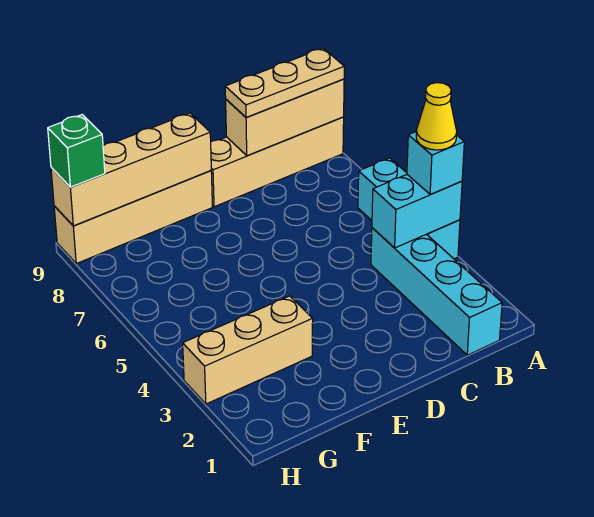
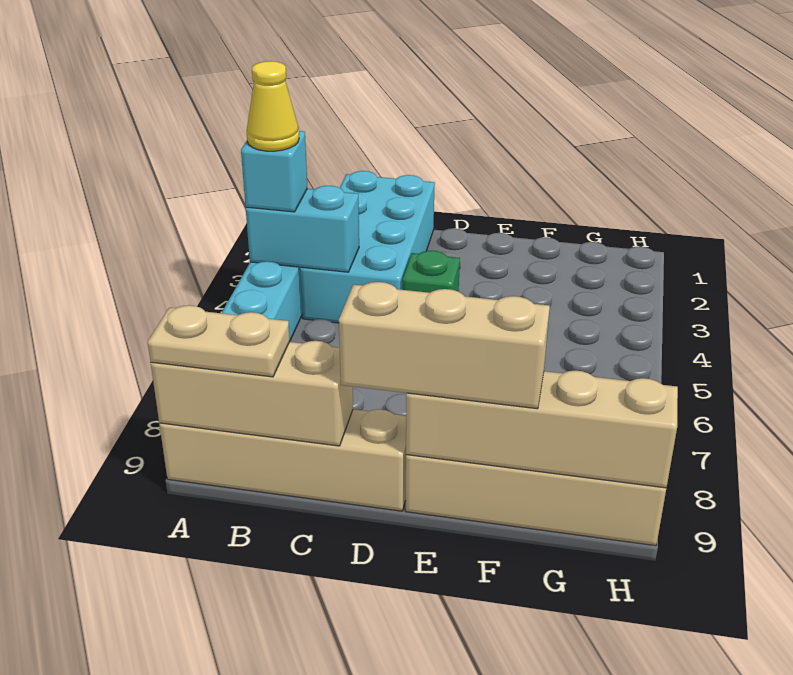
tan 1x3 plate [225,48,344,117] -> tan 1x2 plate [148,305,290,377]
cyan 1x4 brick [371,228,502,355] -> cyan 2x4 brick [300,171,435,323]
tan 1x3 brick [183,296,313,404] -> tan 1x3 brick moved to [339,282,550,409]
green 1x1 brick [48,115,105,187] -> green 1x1 brick moved to [403,251,460,293]

